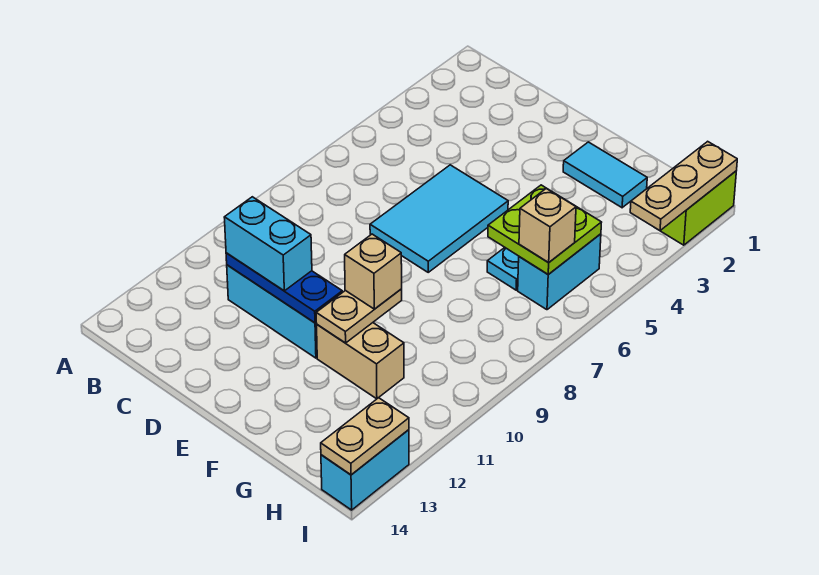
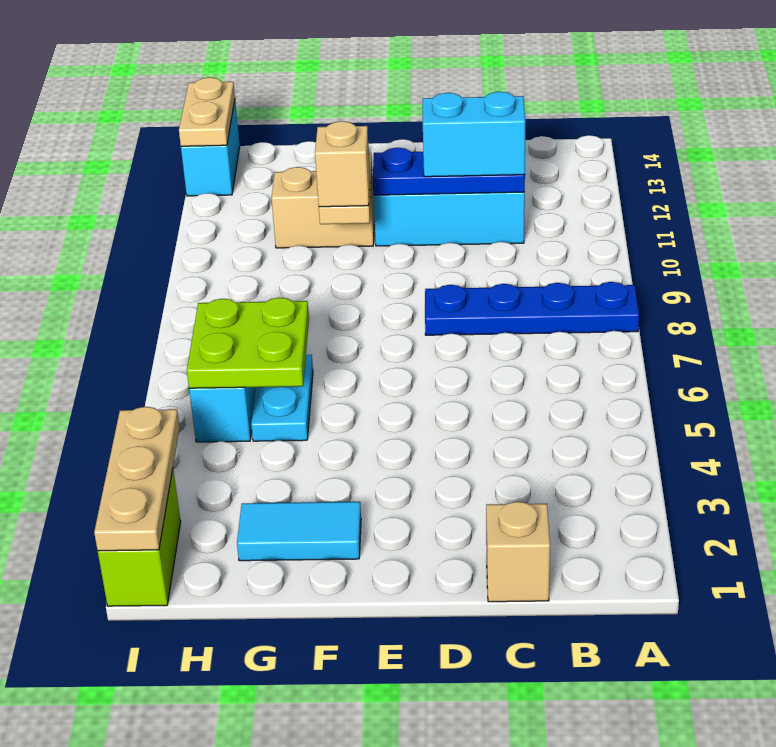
none -> blue 1x4 plate [425,282,639,335]
cyan 2x3 tile [370,165,508,272] -> none
tan 1x1 brick [519,188,576,263] -> tan 1x1 brick moved to [486,502,550,602]

